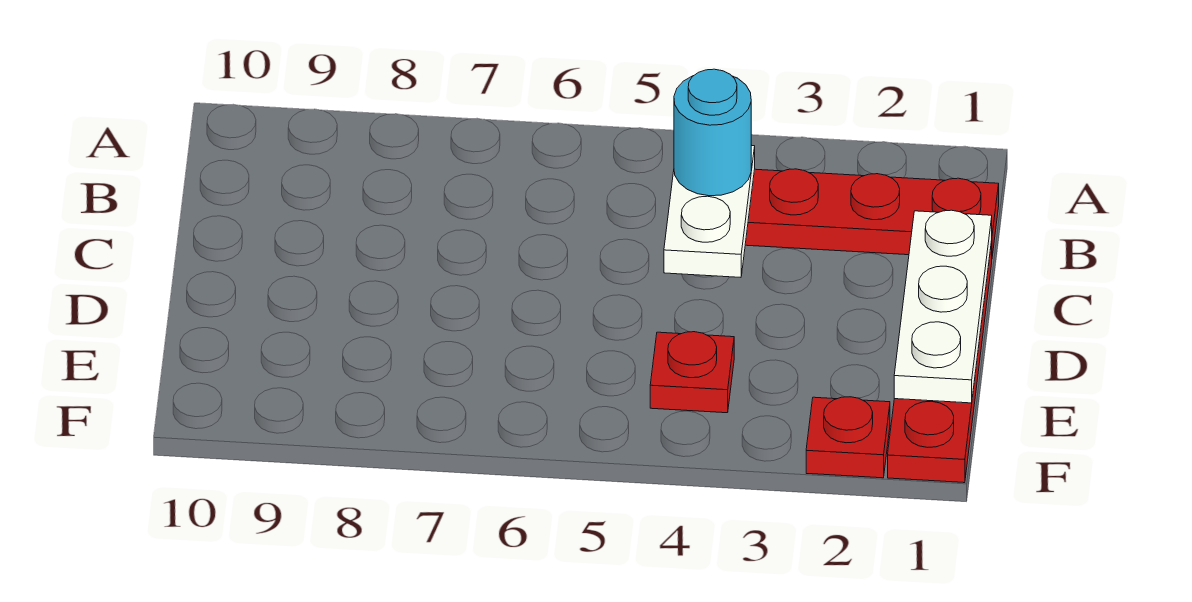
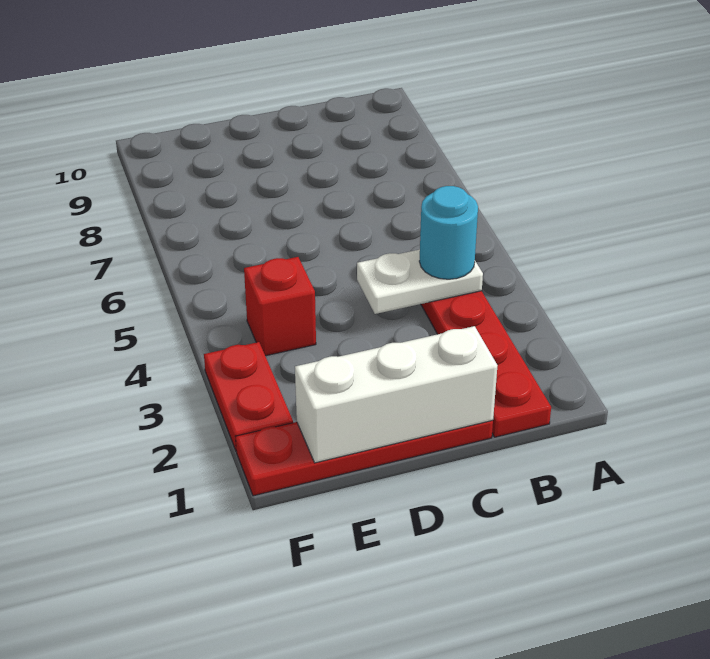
white 1x3 plate [894,210,992,403] -> white 1x3 brick [295,326,498,463]
red 1x1 plate [650,332,734,413] -> red 1x1 brick [244,257,316,356]
red 1x1 plate [806,397,890,478] -> red 1x2 plate [204,342,293,450]

